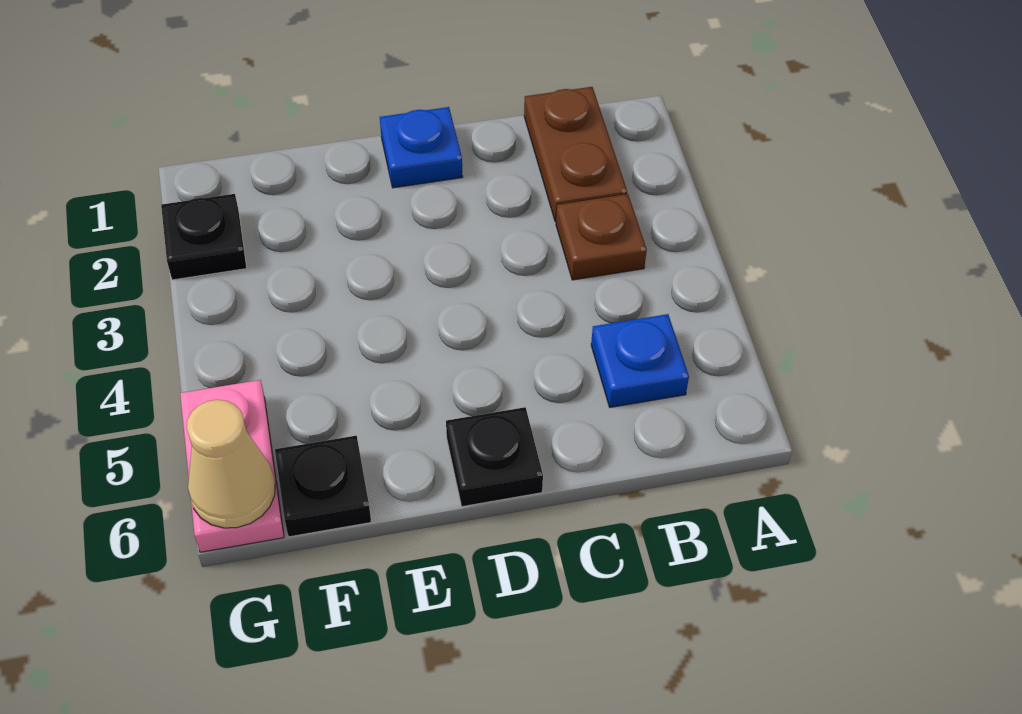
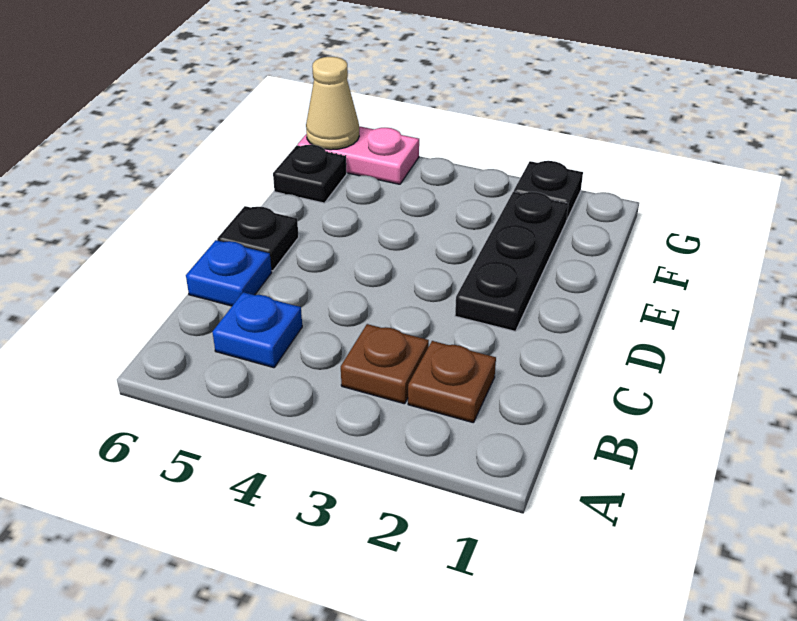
brown 1x2 plate [524,87,627,222] -> brown 1x1 plate [408,341,496,423]
blue 1x1 plate [380,107,463,188] -> blue 1x1 plate moved to [186,240,272,306]
none -> black 1x3 plate [455,192,568,331]

